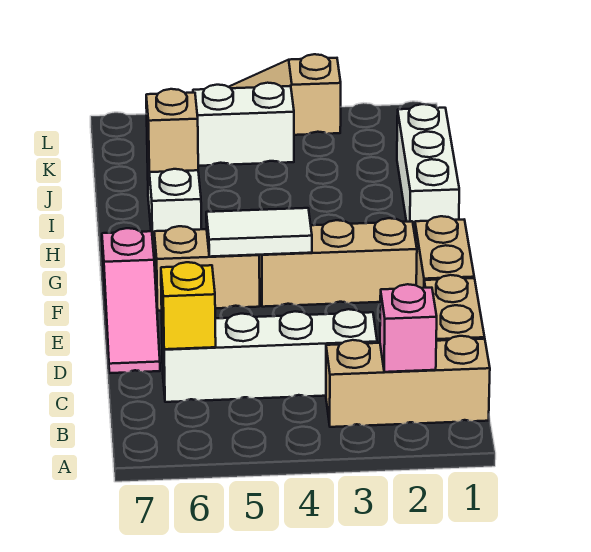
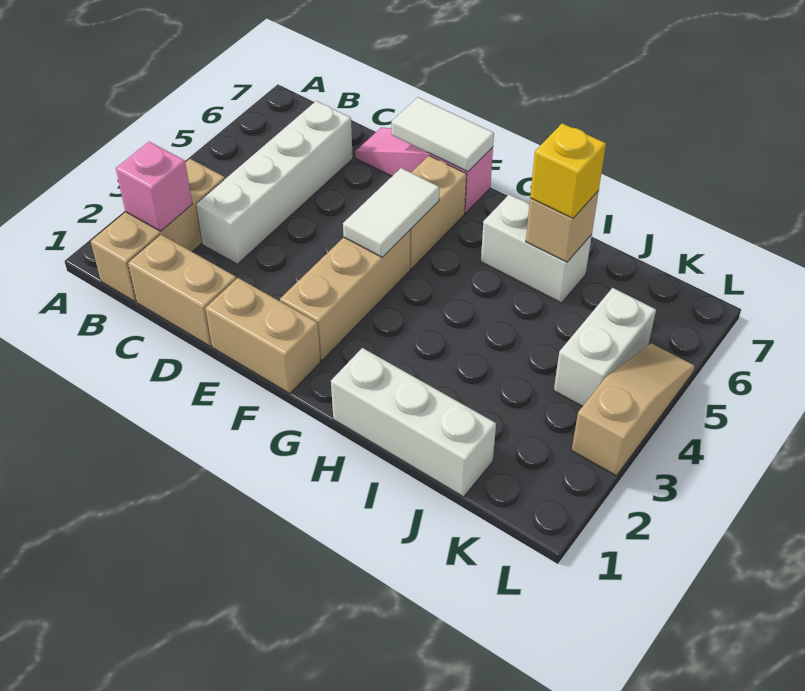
yellow 1x1 brick [161,262,216,349] -> yellow 1x1 brick moved to [530,123,606,218]
none -> white 1x2 tile [392,97,494,172]

